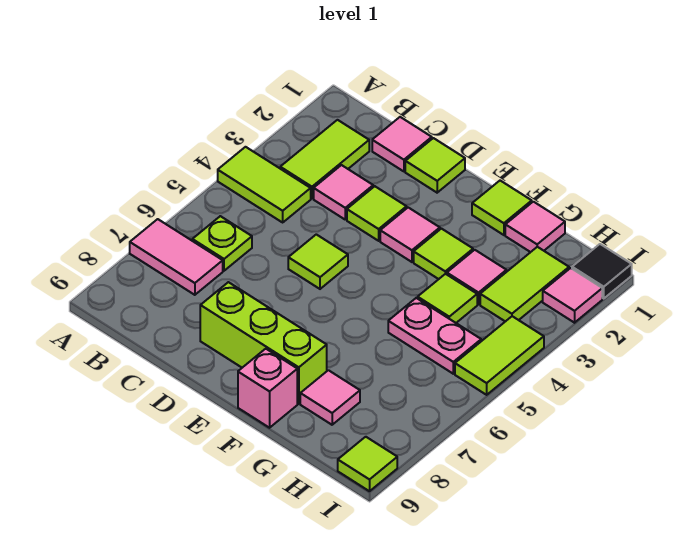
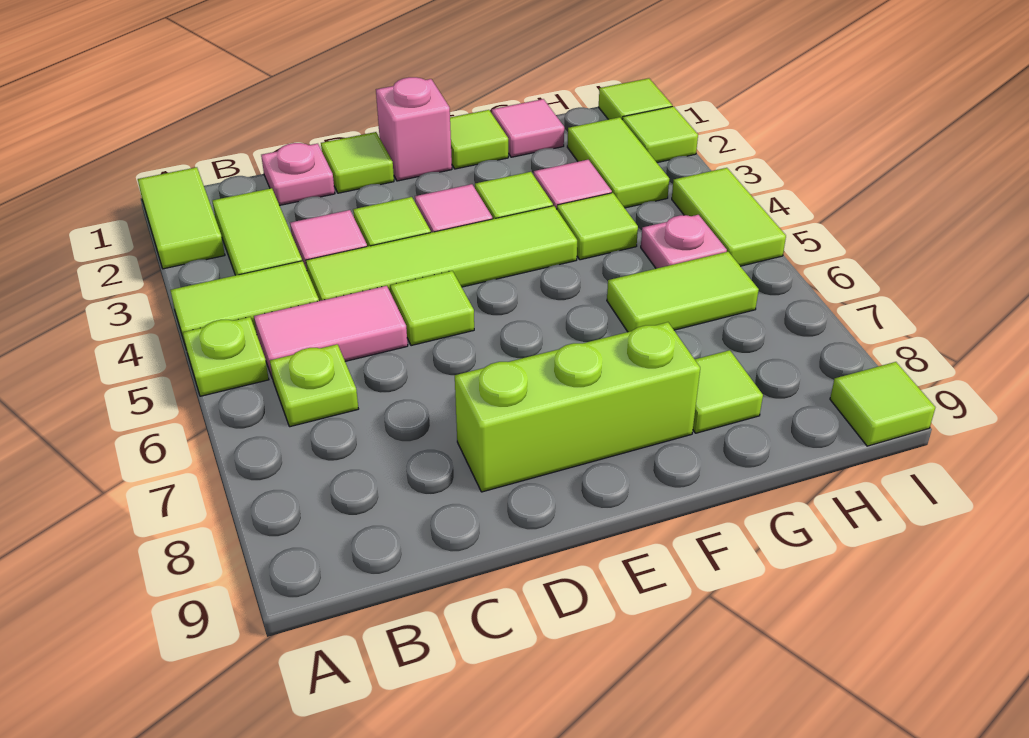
none -> lime 1x2 tile [138,167,225,269]
none -> lime 1x1 plate [183,317,269,396]
pink 1x2 tile [130,219,223,295] -> pink 1x2 tile moved to [254,286,408,379]
pink 1x1 tile [372,117,432,171] -> pink 1x1 plate [261,143,335,205]
none -> lime 1x4 tile [306,206,577,301]
pink 1x1 brick [238,349,297,428] -> pink 1x1 brick moved to [376,77,452,181]
pink 1x2 plate [388,298,481,374] -> pink 1x1 plate [641,215,727,269]
none -> lime 1x2 tile [607,252,759,332]
pink 1x1 tile [300,370,360,425] -> lime 1x1 tile [693,350,763,433]
black 1x1 tile [572,244,632,298] -> lime 1x1 tile [599,78,672,119]
pink 1x1 tile [543,268,602,323] -> lime 1x1 tile [622,106,698,163]

